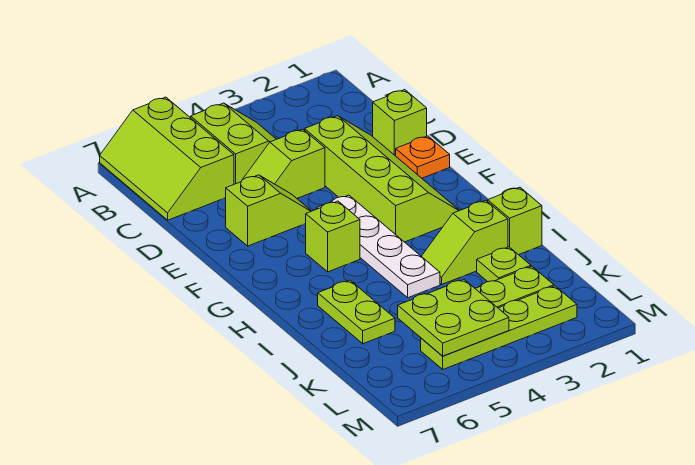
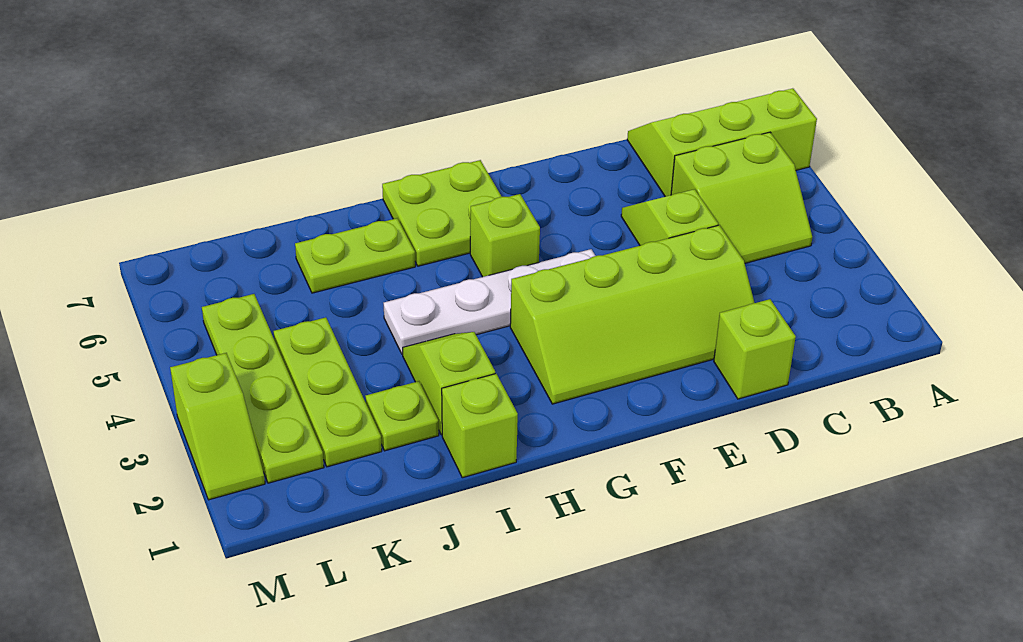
orange 1x1 plate [396,136,450,178] -> none
lime 1x2 slope [226,175,311,246] -> lime 1x2 slope moved to [170,353,265,500]
lime 2x2 plate [398,280,509,356] -> lime 2x2 plate moved to [382,160,502,266]

